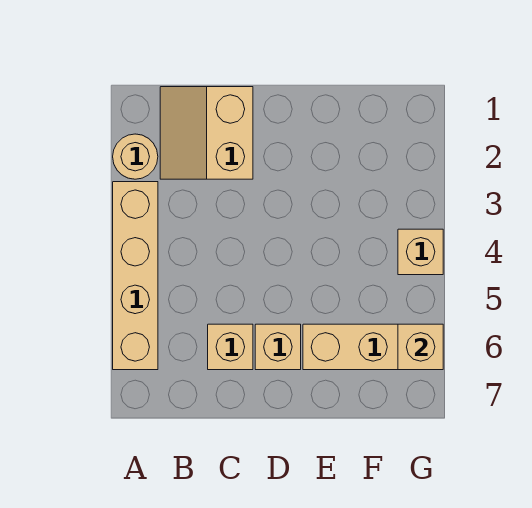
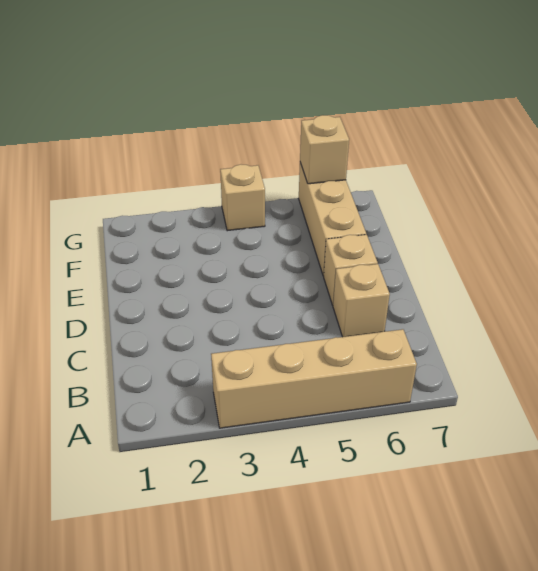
tan 1x1 round brick [113,134,158,179] -> none
tan 2x2 slope [160,87,253,179] -> none

